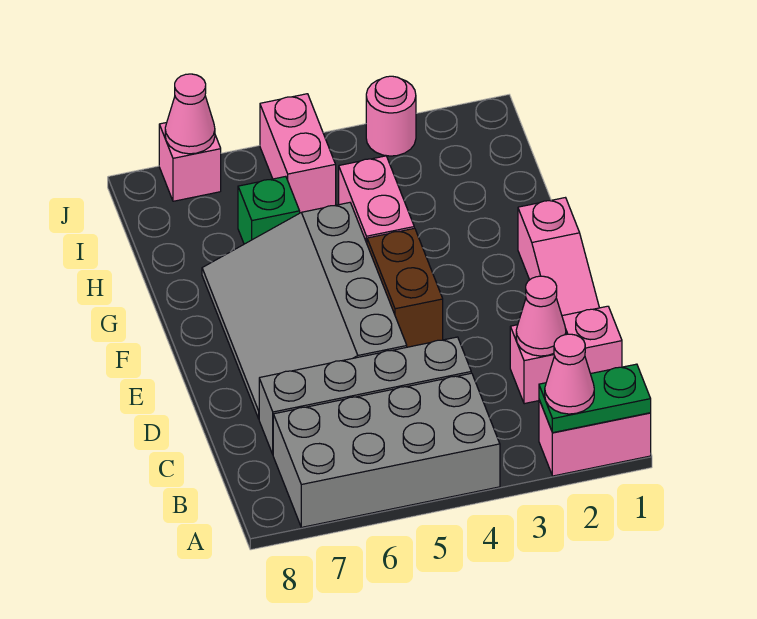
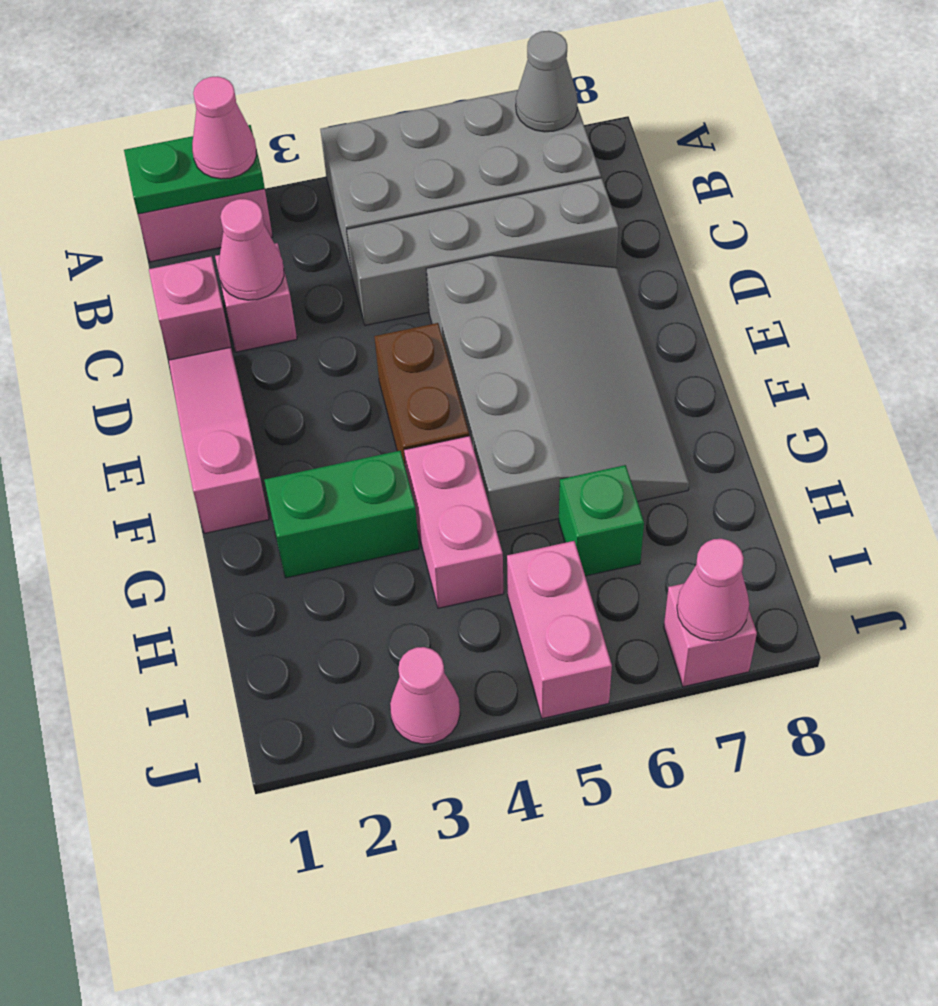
none -> grey 1x1 cone [516,31,578,132]
none -> green 1x2 brick [265,451,419,578]
pink 1x1 round brick [366,76,416,156] -> pink 1x1 cone [390,647,460,744]

